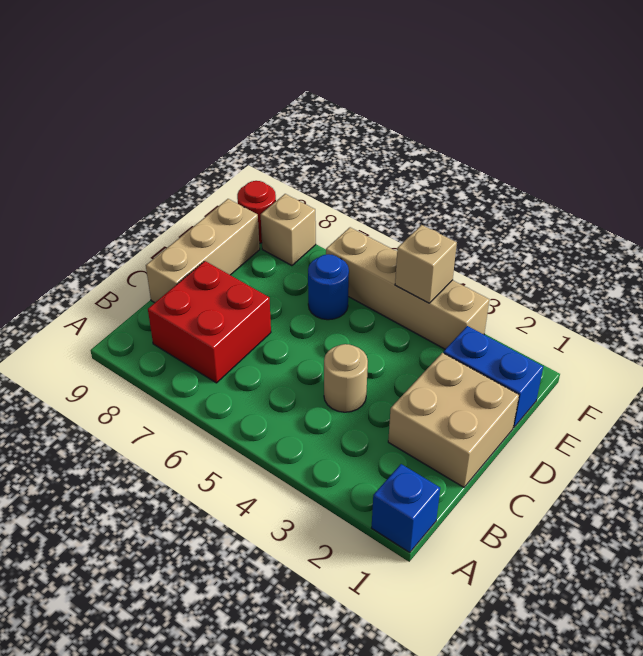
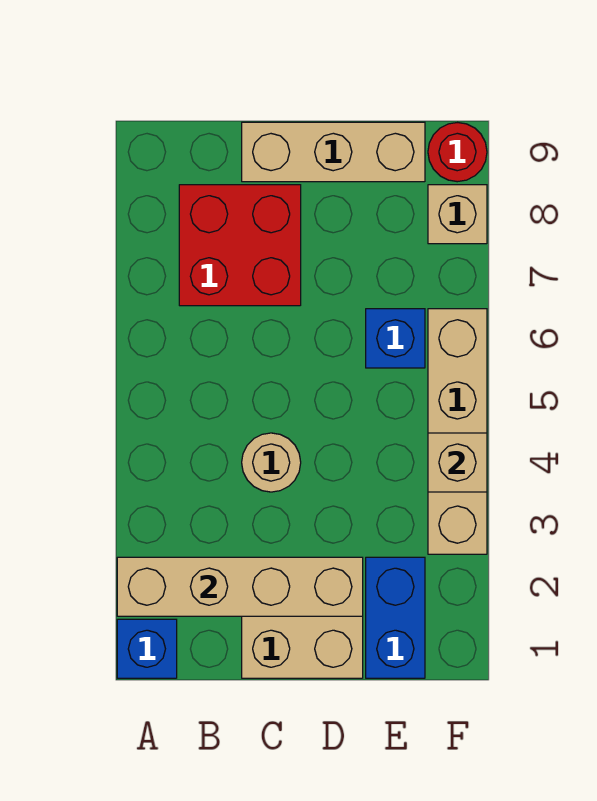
none -> tan 1x4 brick [117,557,363,616]
blue 1x1 round brick [308,254,349,320] -> blue 1x1 brick [366,309,425,368]

